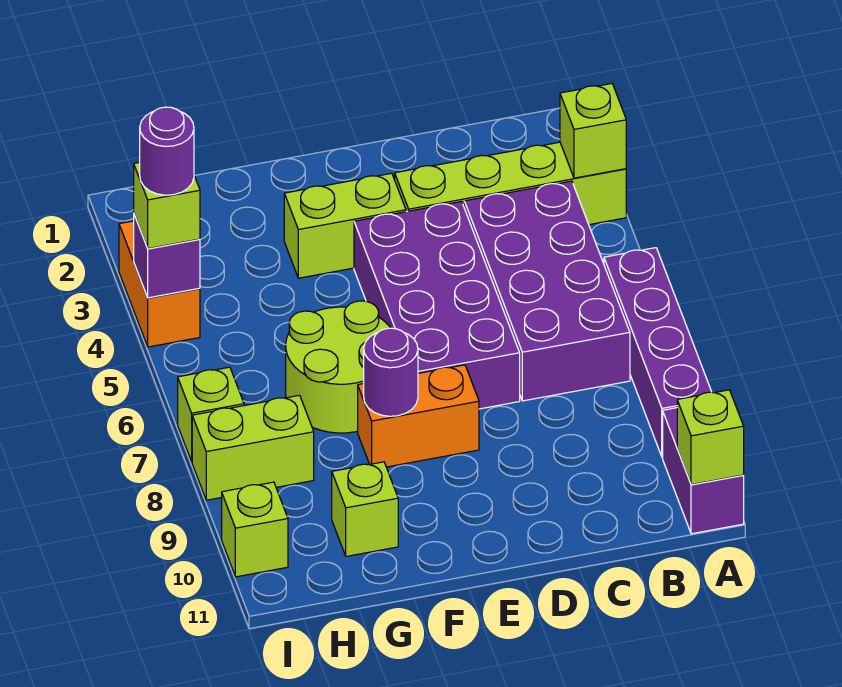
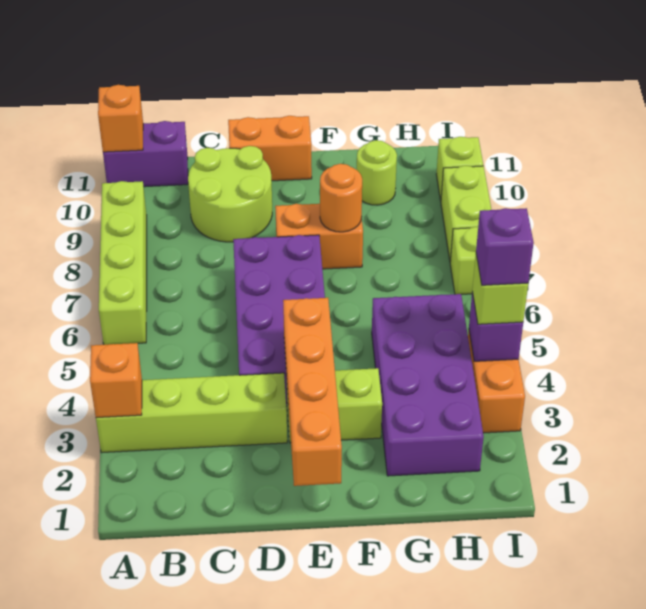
lime 1x1 brick [560,84,626,178] -> orange 1x1 brick [90,343,142,418]
purple 1x4 brick [604,248,711,457] -> lime 1x4 brick [99,181,147,345]
purple 1x2 brick [663,408,744,534] -> purple 1x2 brick turned to [103,121,188,187]
lime 1x1 brick [677,390,744,485] -> orange 1x1 brick [98,85,143,152]
purple 2x4 brick [464,181,630,401] -> purple 2x4 brick moved to [372,294,484,476]
none -> orange 1x2 brick [228,116,312,181]
none -> orange 1x4 brick [283,298,342,486]
lime 2x2 round brick [286,301,390,433] -> lime 2x2 round brick moved to [188,146,272,242]
purple 1x1 round brick [364,328,418,416] -> orange 1x1 round brick [320,164,362,232]
lime 1x1 brick [332,462,398,556] -> lime 1x1 round brick [357,140,397,205]
lime 1x2 brick [192,395,314,500] -> lime 1x2 brick turned to [441,166,491,261]
purple 1x1 round brick [140,107,194,195] -> purple 1x1 brick [476,208,534,285]

